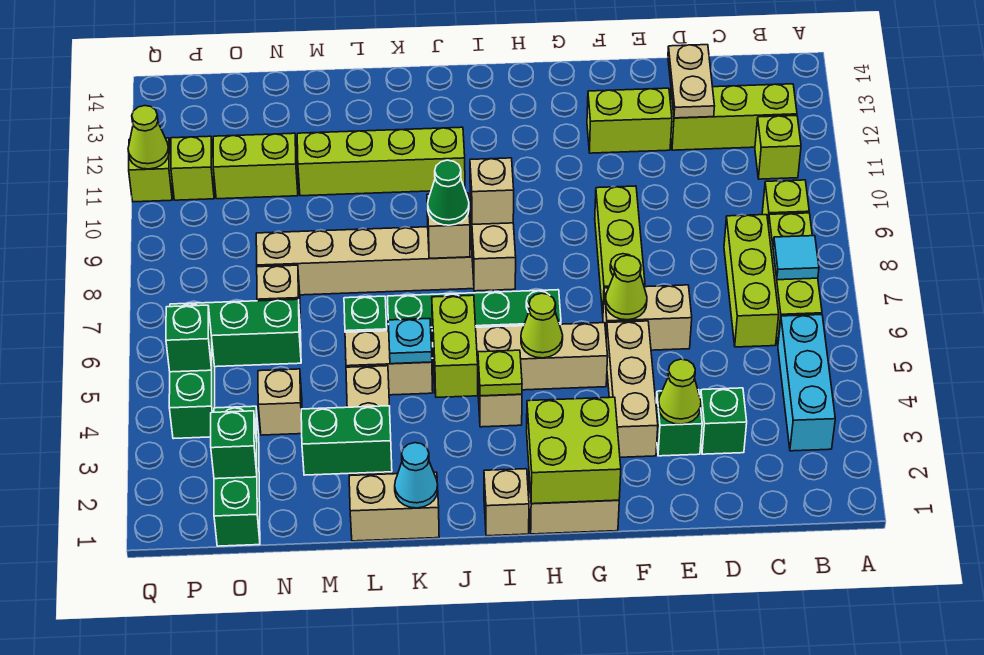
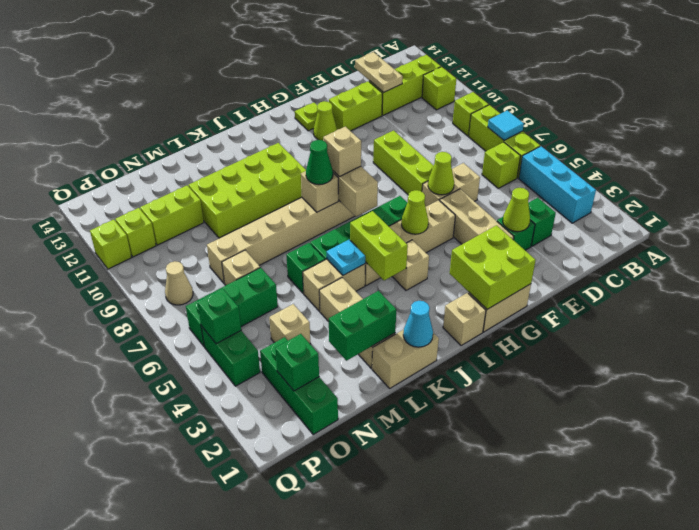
lime 1x3 brick [724,215,779,347] -> lime 1x1 brick [482,142,520,188]
lime 1x1 plate [478,350,522,396] -> lime 1x1 plate moved to [295,103,318,131]
lime 1x4 brick [297,127,465,196] -> lime 2x4 brick [189,143,306,238]
none -> tan 1x1 cone [165,261,193,305]
lime 1x1 cone [128,106,169,169] -> lime 1x1 cone moved to [313,101,337,140]

